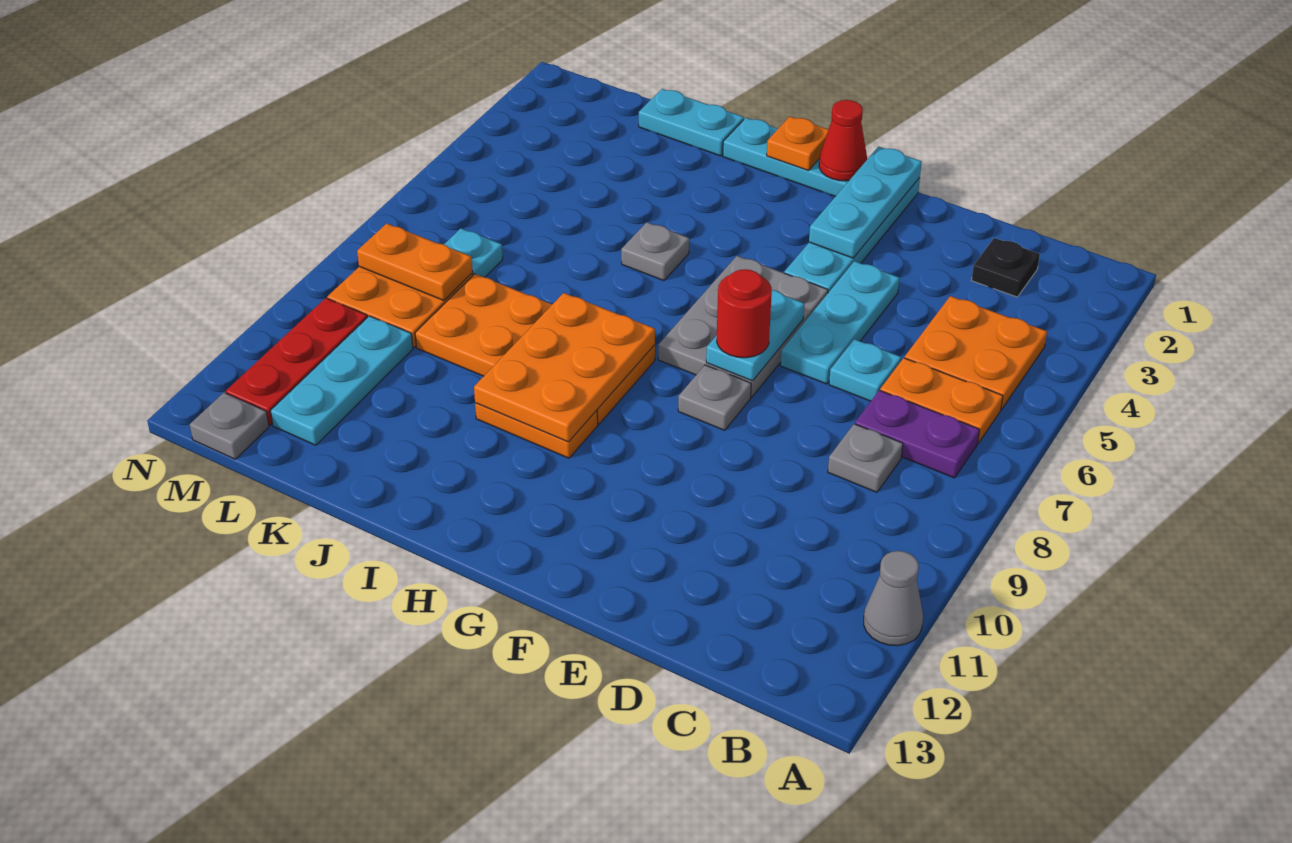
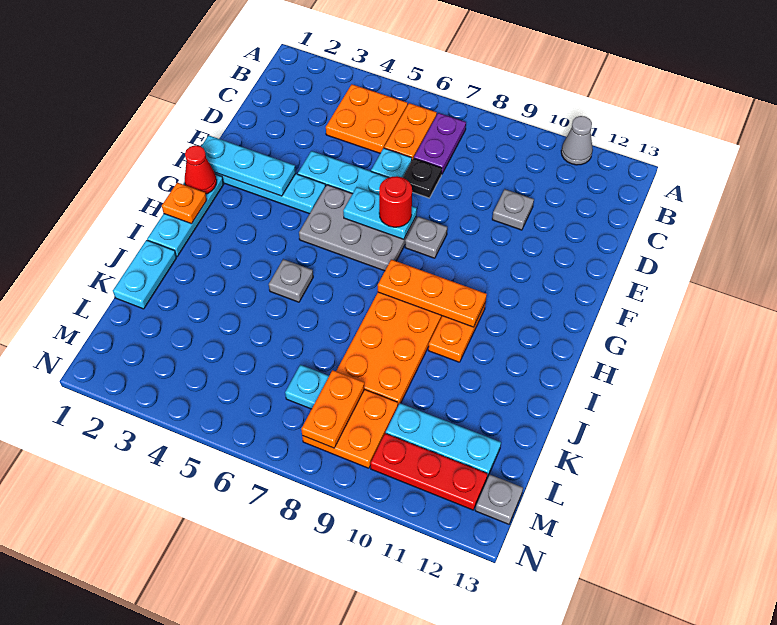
black 1x1 plate [972,238,1040,297] -> black 1x1 plate moved to [403,158,442,198]
grey 1x1 plate [828,424,903,492] -> grey 1x1 plate moved to [492,189,534,230]
orange 2x3 plate [474,293,655,442] -> orange 1x3 plate [378,260,487,327]

